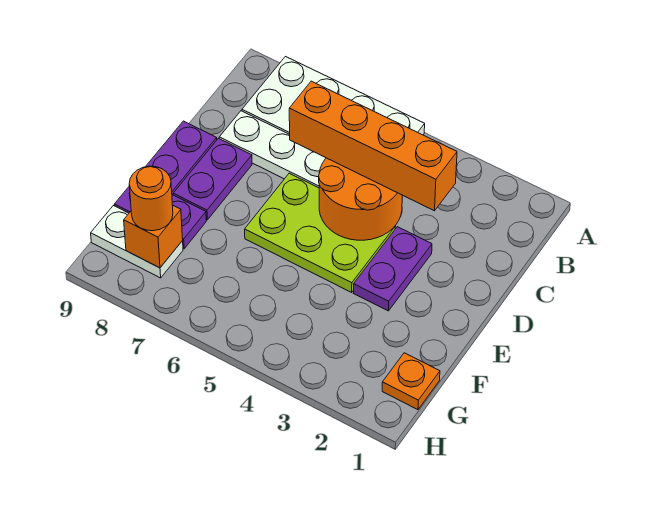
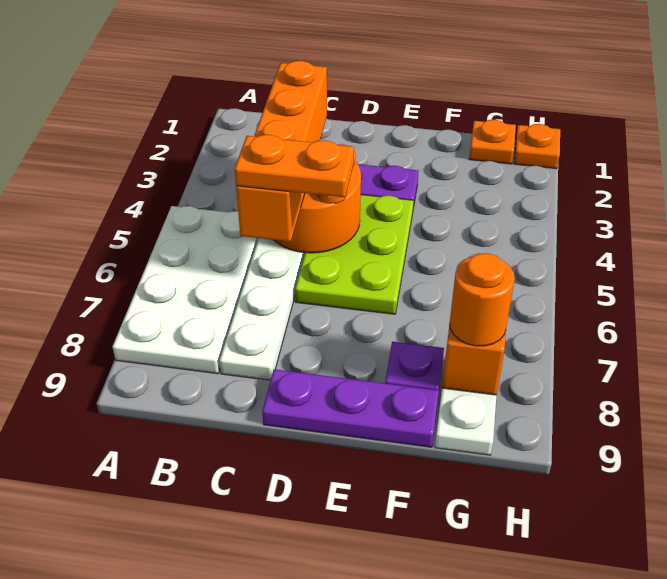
none -> orange 1x2 plate [235,135,354,198]
purple 1x2 plate [173,138,252,220] -> none
none -> orange 1x1 plate [514,124,560,169]

